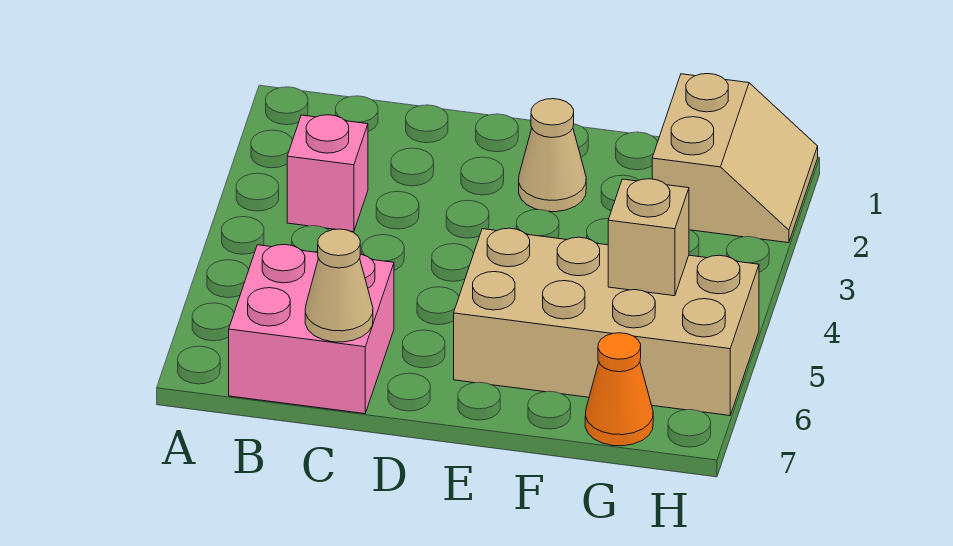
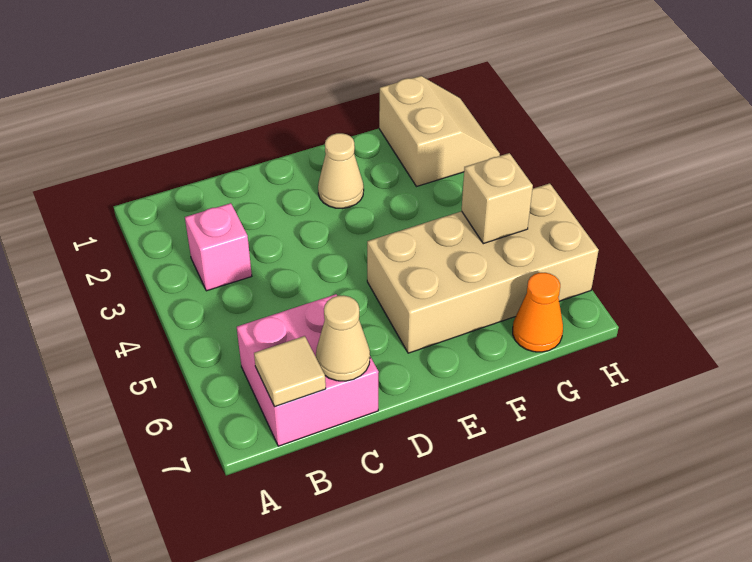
none -> tan 1x1 tile [254,336,326,407]

